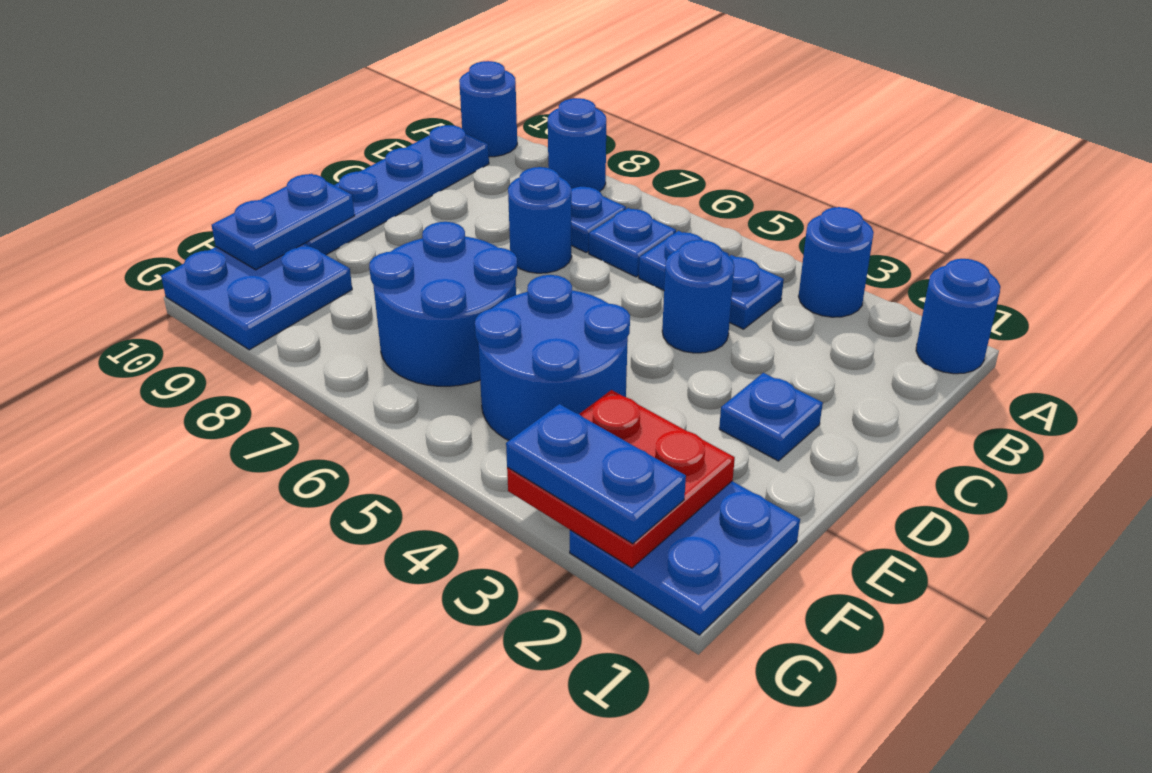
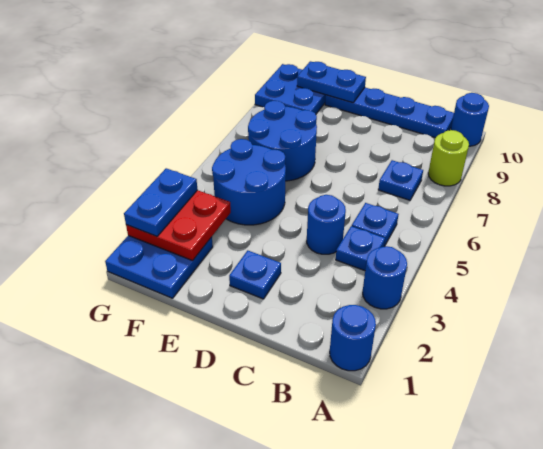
blue 1x1 round brick [548,98,606,191] -> lime 1x1 round brick [428,130,469,186]
blue 1x1 plate [589,208,676,277] -> none
blue 1x1 round brick [508,167,572,273] -> none

